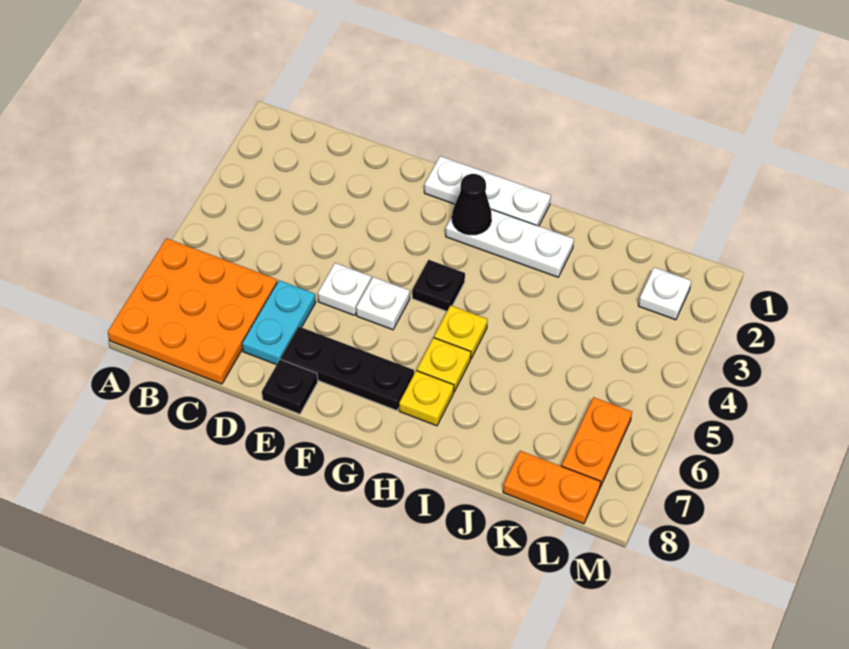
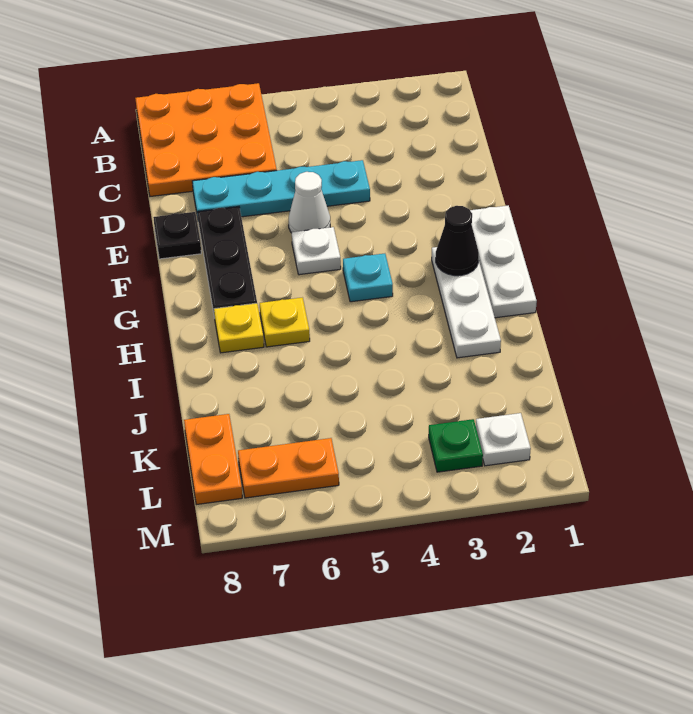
cyan 1x2 plate [242,280,316,365] -> cyan 1x4 plate [192,160,370,218]
white 1x1 plate [318,263,371,315] -> white 1x1 cone [289,172,330,233]
black 1x1 plate [412,260,465,311] -> cyan 1x1 plate [343,254,393,302]
yellow 1x1 plate [434,305,488,358] -> none
none -> green 1x1 plate [429,419,483,472]

